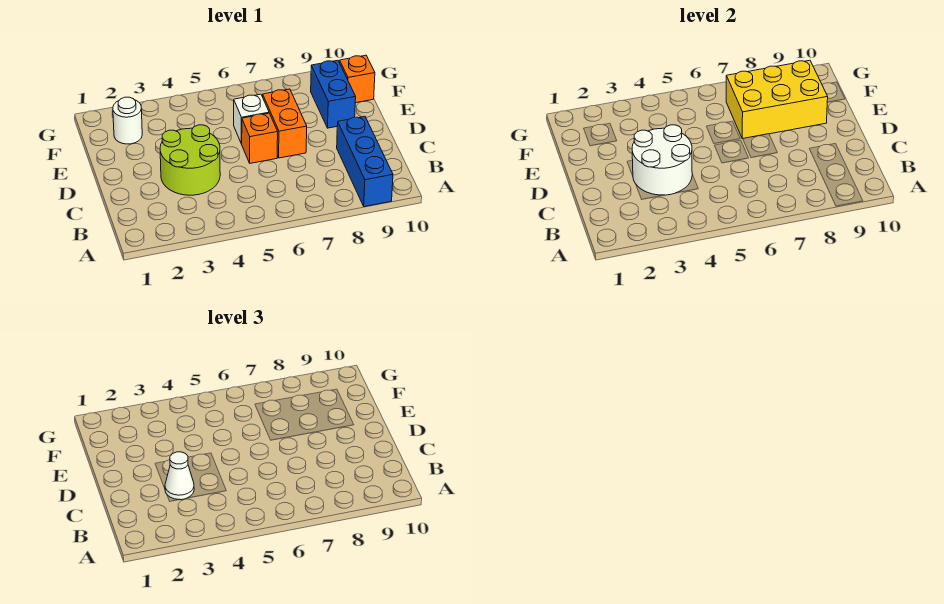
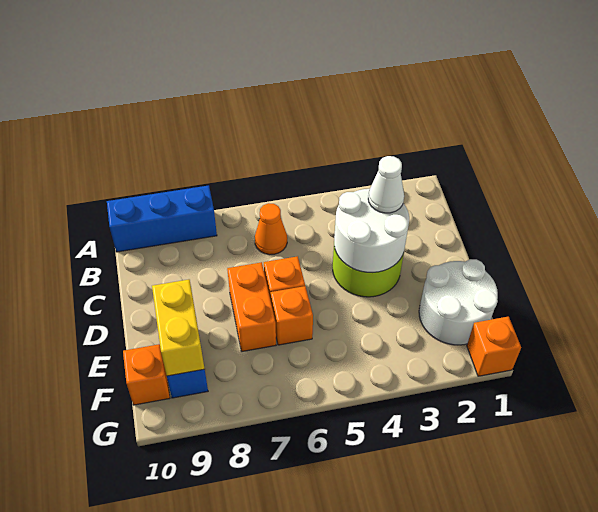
blue 1x3 brick [337,117,393,207] -> blue 1x3 brick turned to [107,185,217,252]
none -> orange 1x1 cone [255,203,287,255]
white 1x1 brick [234,94,269,144] -> orange 1x1 brick [270,286,313,345]
yellow 2x3 brick [726,60,828,139] -> yellow 1x2 brick [152,280,204,376]
white 1x1 round brick [113,97,142,144] -> white 2x2 round brick [419,259,498,345]
none -> orange 1x1 brick [467,317,521,376]

